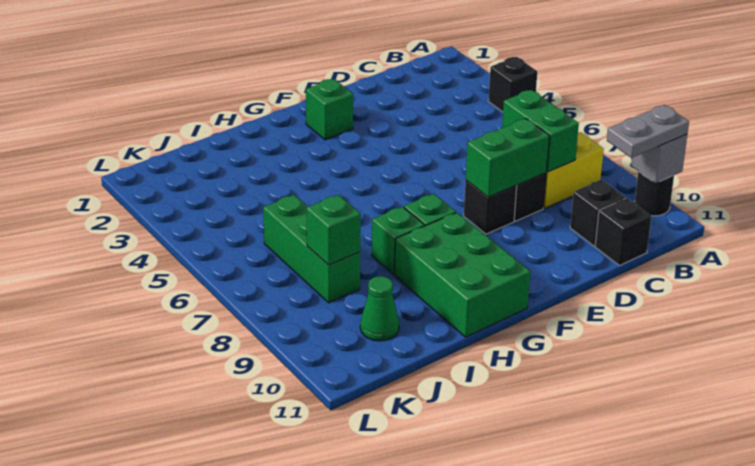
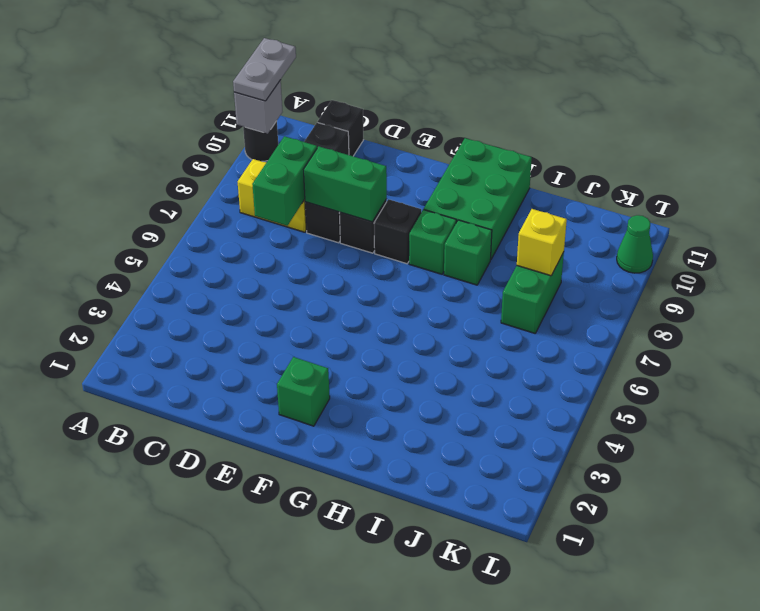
black 1x1 brick [488,57,537,112] -> black 1x1 brick moved to [374,199,421,264]
grey 1x2 plate [607,105,689,158] -> grey 1x2 plate turned to [233,38,296,101]
green 1x3 brick [263,195,360,303] -> green 1x2 brick [501,252,564,333]
green 1x1 brick [307,195,361,265] -> yellow 1x1 brick [517,209,567,276]
green 1x1 cone [360,276,399,341] -> green 1x1 cone moved to [617,215,653,273]

